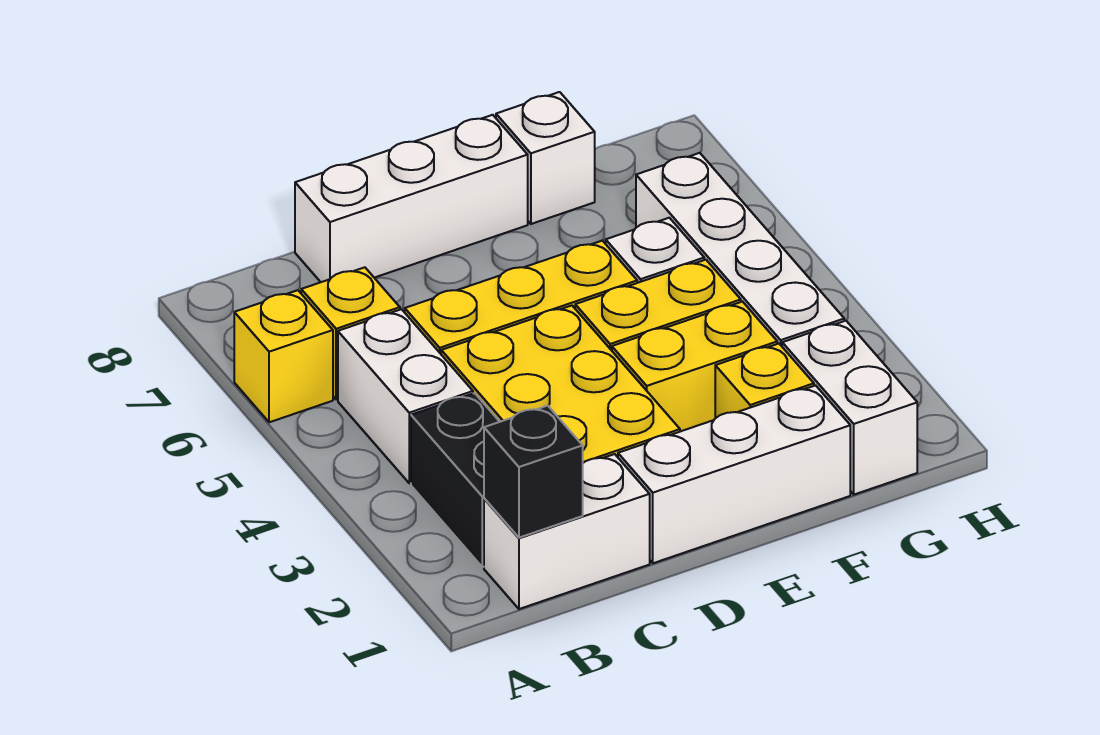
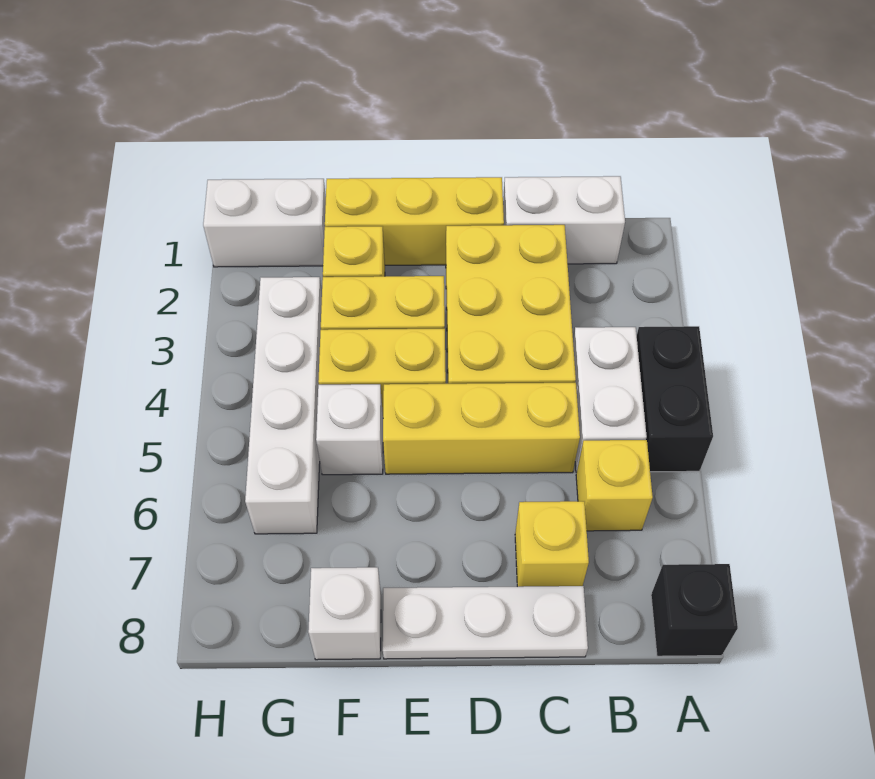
yellow 1x1 brick [234,290,333,422] -> yellow 1x1 brick moved to [515,501,589,587]
black 1x1 brick [484,406,583,538] -> black 1x1 brick moved to [651,564,738,656]
black 1x2 brick [411,393,500,567] -> black 1x2 brick moved to [637,326,713,472]
white 1x3 brick [295,115,528,282] -> white 1x3 plate [383,586,588,659]
white 1x3 brick [618,385,850,563] -> yellow 1x3 brick [325,177,504,265]
white 1x2 brick [782,321,917,495] -> white 1x2 brick turned to [203,179,326,267]

